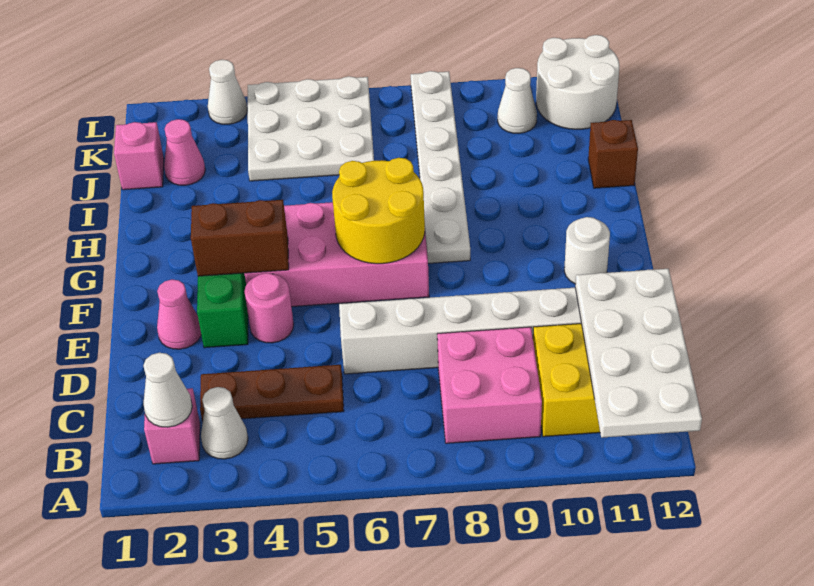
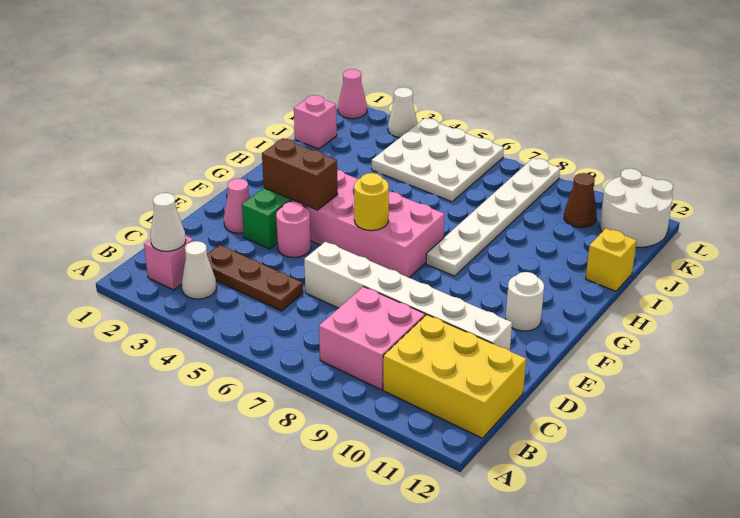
white 2x4 plate [575,269,702,438] -> none
yellow 2x2 round brick [332,158,425,264] -> yellow 1x1 round brick [354,173,389,231]
brown 1x1 brick [588,120,638,188] -> yellow 1x1 brick [586,229,637,291]
pink 1x1 cone [164,119,205,185] -> pink 1x1 cone moved to [338,69,367,119]
white 1x1 cone [498,68,537,133] -> brown 1x1 cone [564,173,597,228]

